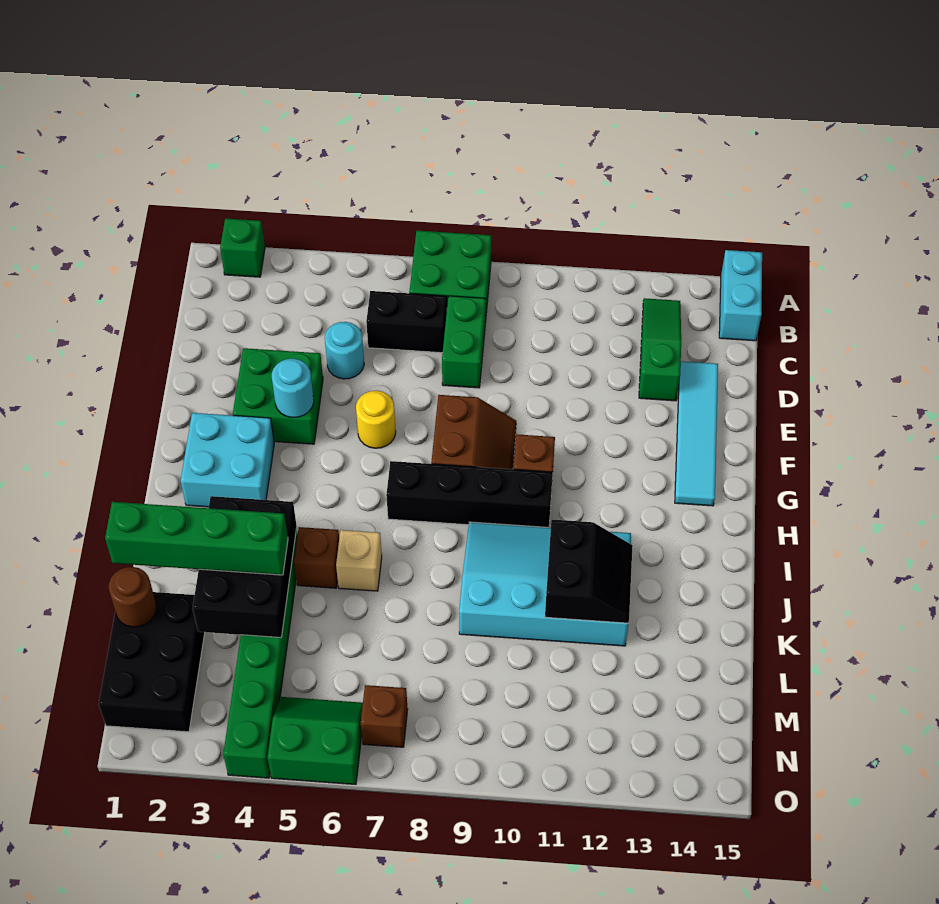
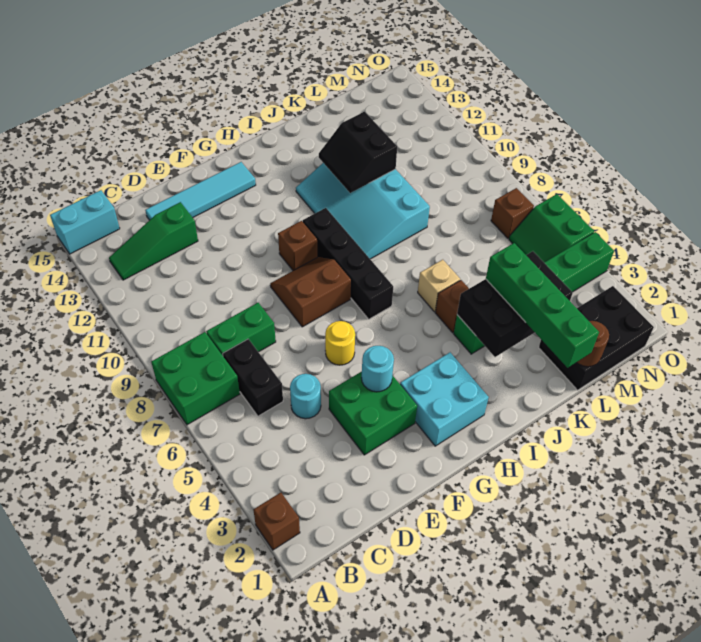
green 1x1 brick [220,219,265,277] -> brown 1x1 brick [253,493,300,550]
black 2x2 slope [545,520,633,623] -> black 2x2 slope turned to [319,112,397,193]

